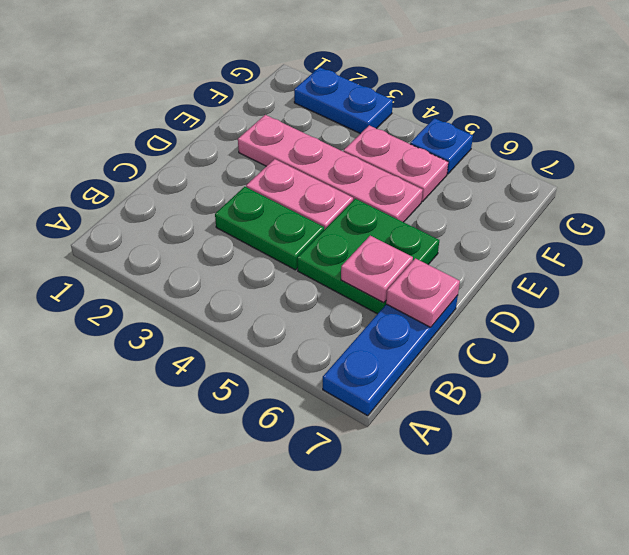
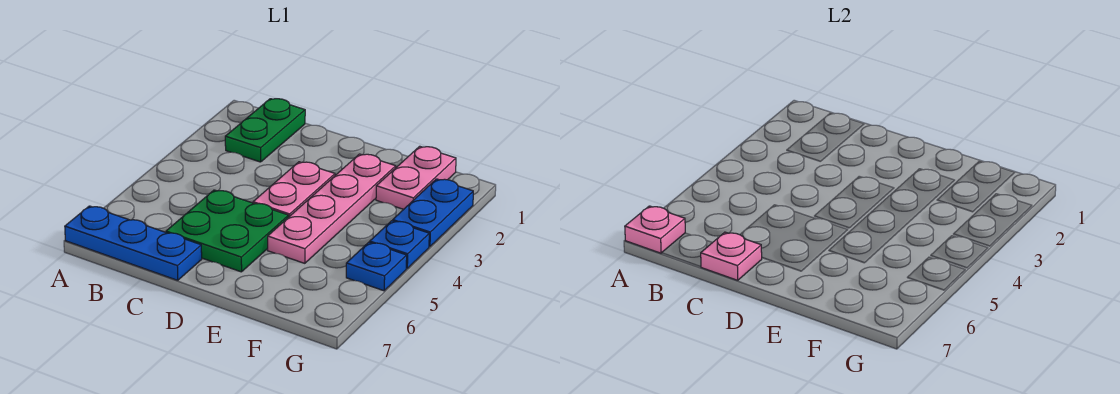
green 1x2 plate [215,187,324,270] -> green 1x2 plate moved to [225,99,305,162]
pink 1x1 plate [341,236,413,303] -> pink 1x1 plate moved to [625,206,685,253]
pink 1x2 plate [344,125,448,202] -> pink 1x2 plate moved to [376,146,456,209]
none -> blue 1x1 plate [370,221,429,268]

